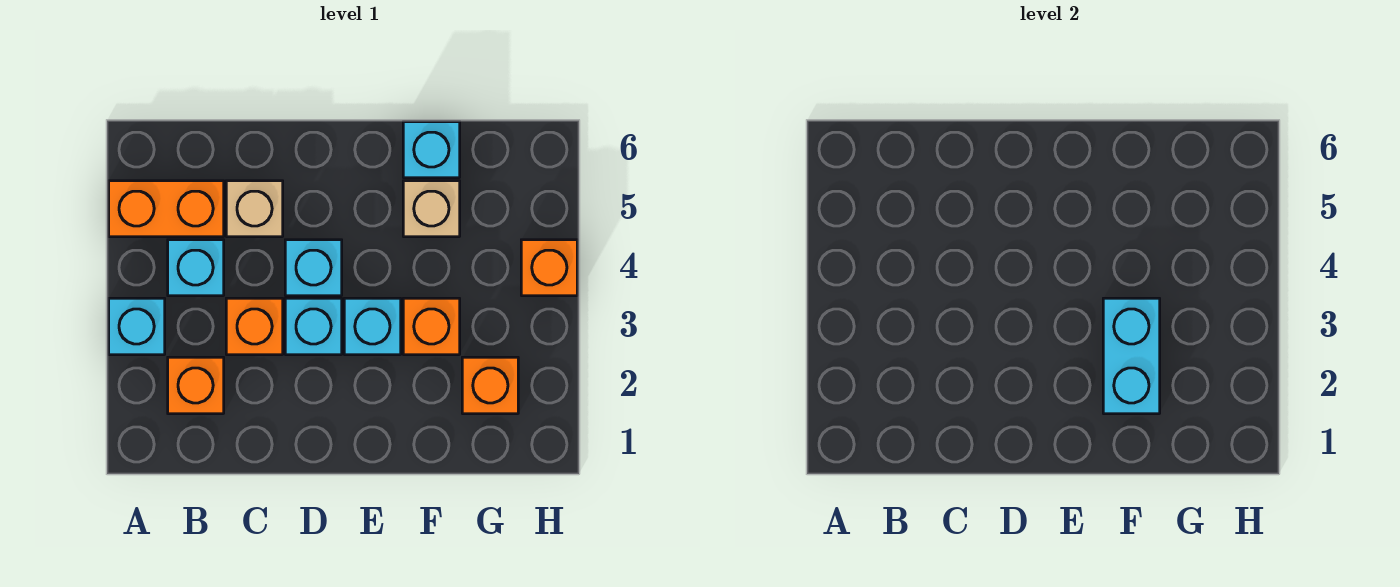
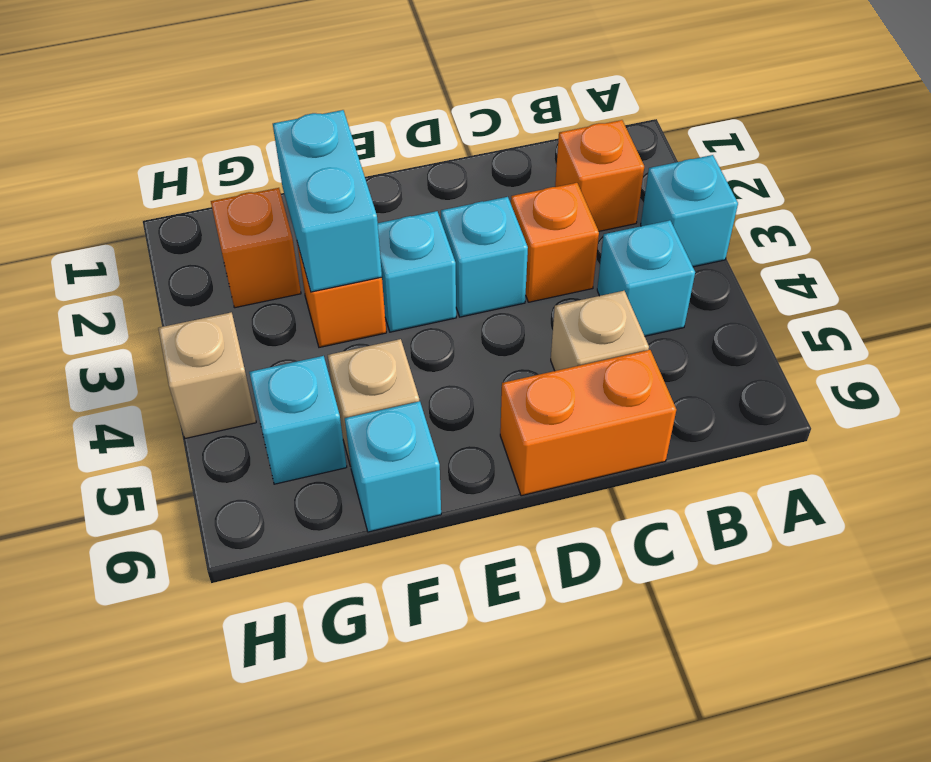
orange 1x2 brick [109,181,224,237] -> orange 1x2 brick moved to [500,350,676,496]
cyan 1x1 brick [285,240,342,296] -> cyan 1x1 brick moved to [249,356,347,484]
orange 1x1 brick [521,240,577,296] -> tan 1x1 brick [158,312,256,439]

